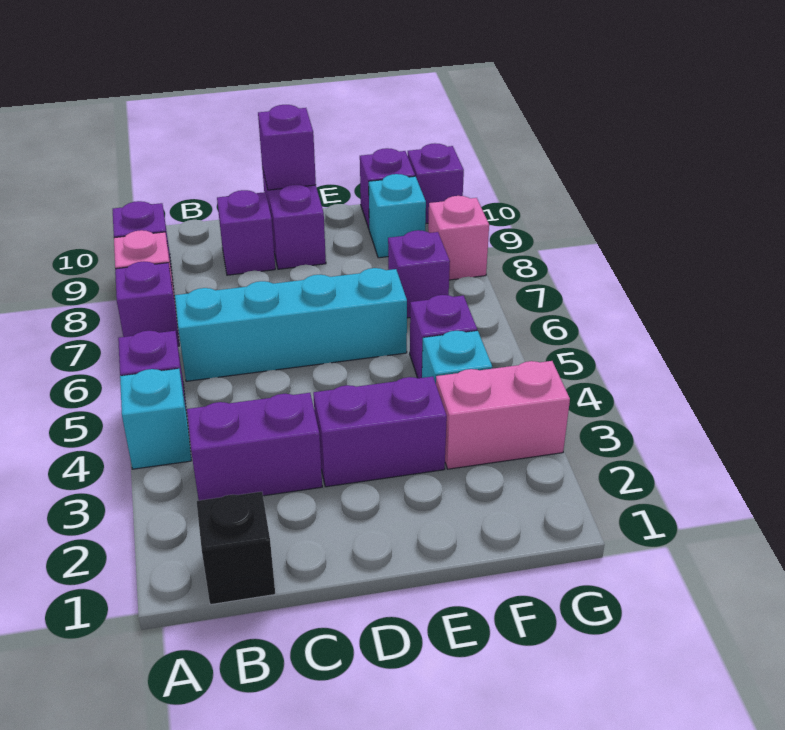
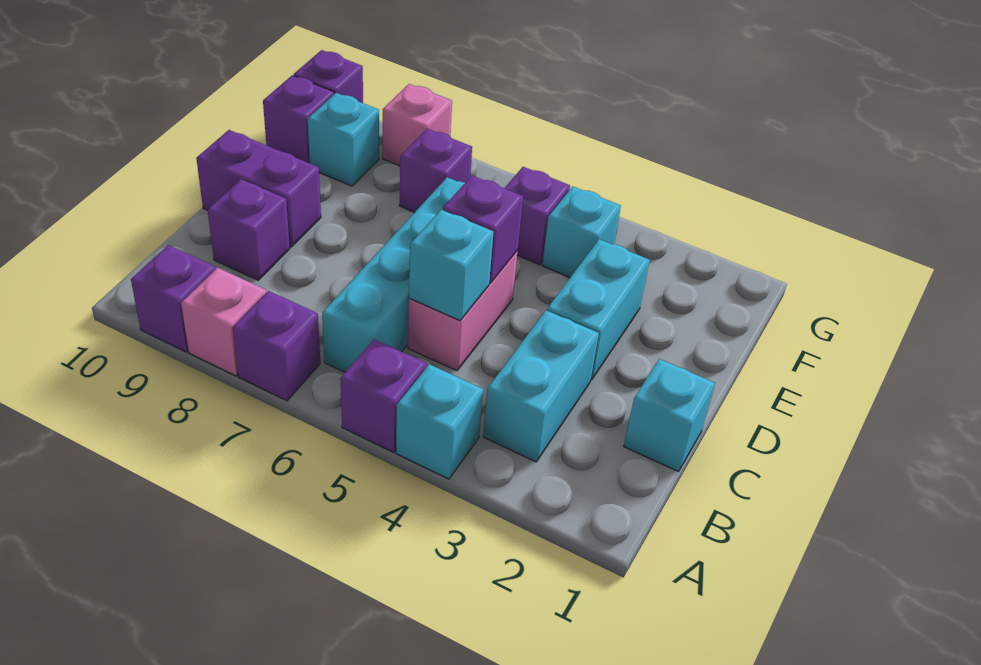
black 1x1 brick [197,492,275,605] -> none
purple 1x2 brick [187,393,322,500] -> cyan 1x2 brick [483,310,599,462]
none -> cyan 1x1 brick [624,359,715,472]
none -> cyan 1x1 brick [409,210,493,320]
purple 1x2 brick [313,377,447,487] -> cyan 1x2 brick [547,239,650,380]
purple 1x1 brick [258,105,316,190] -> purple 1x1 brick moved to [443,176,523,283]
pink 1x2 brick [436,361,570,469] -> pink 1x2 brick moved to [408,251,517,371]

